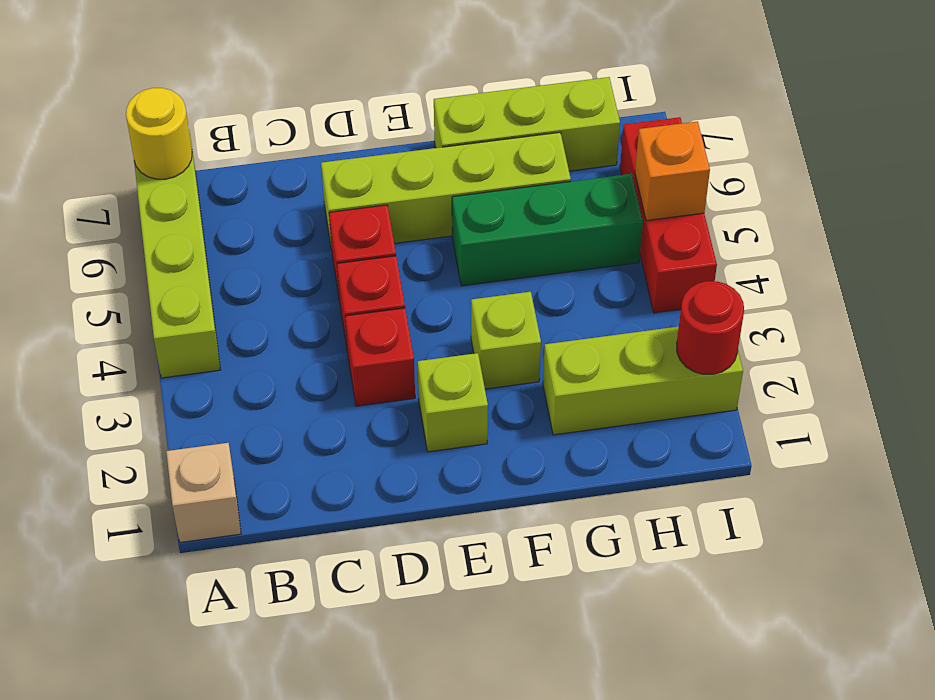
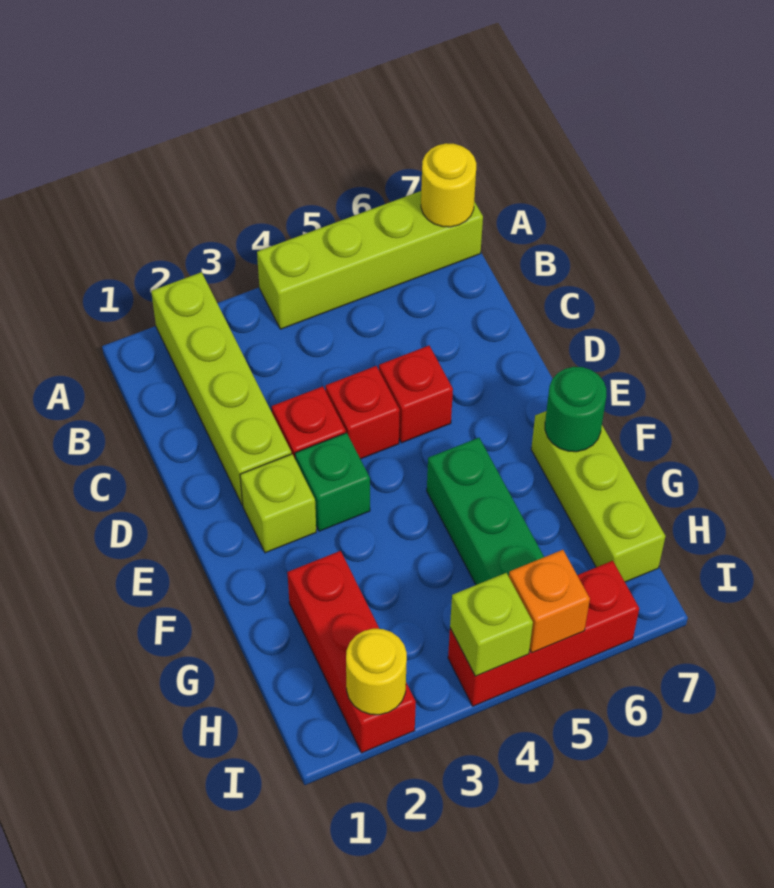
tan 1x1 brick [166,443,241,542] -> none
lime 1x4 brick [321,132,571,250] -> lime 1x4 brick moved to [151,272,291,505]
none -> green 1x1 brick [295,433,370,531]
lime 1x1 brick [471,292,541,389] -> lime 1x1 brick moved to [450,573,533,676]
none -> green 1x1 round brick [545,367,606,452]
lime 1x3 brick [543,327,743,435] -> red 1x3 brick [287,551,416,753]
red 1x1 round brick [677,281,744,374] -> yellow 1x1 round brick [346,629,407,715]

